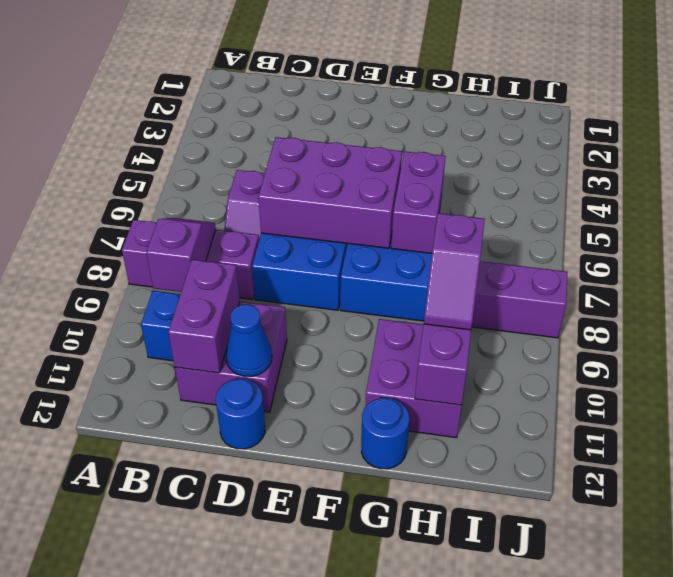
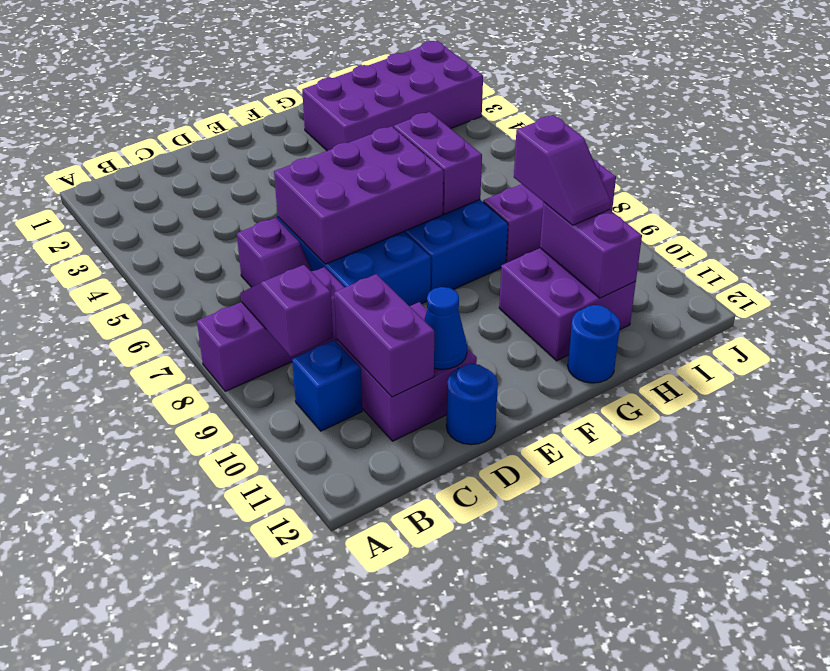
none -> purple 2x4 brick [302,41,483,151]

